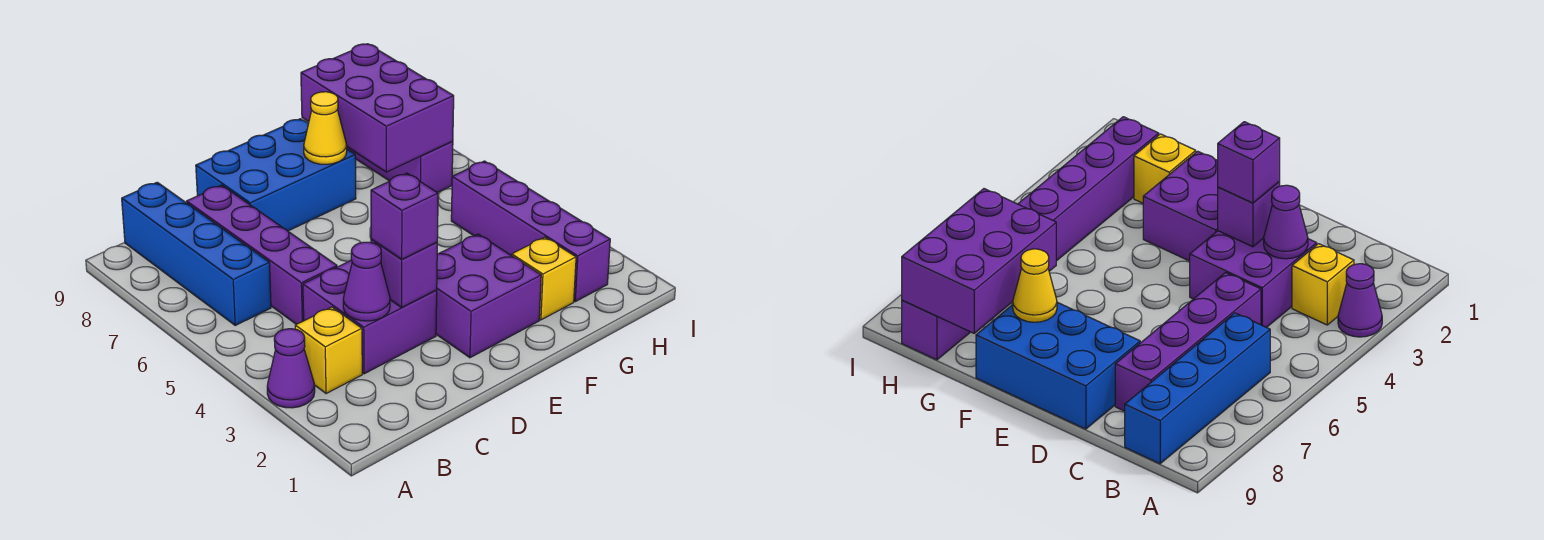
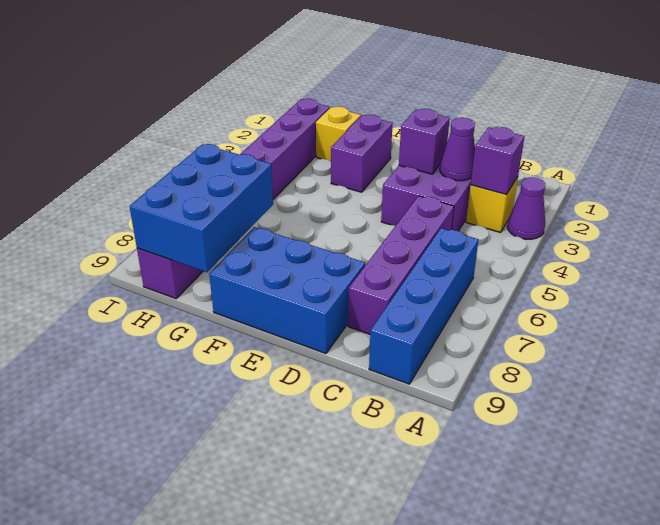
purple 1x1 brick [371,173,438,259] -> purple 1x1 brick moved to [471,127,525,194]
purple 2x2 brick [436,234,541,358] -> purple 1x2 brick [331,114,393,192]
yellow 1x1 cone [304,92,347,164] -> none
purple 2x3 brick [301,44,454,172] -> blue 2x3 brick [129,144,273,272]

